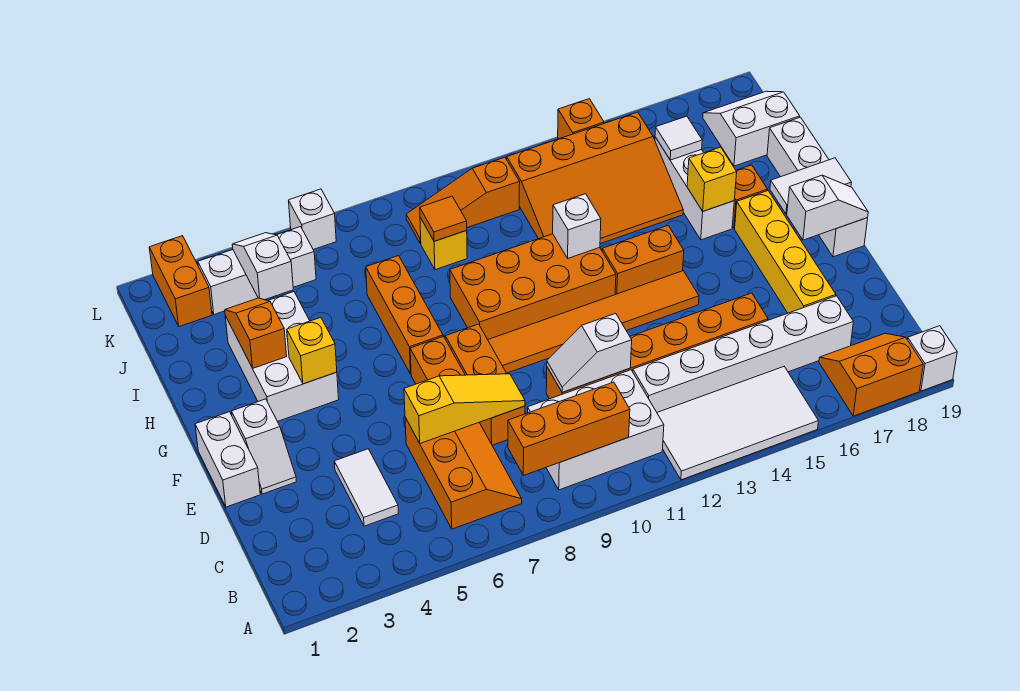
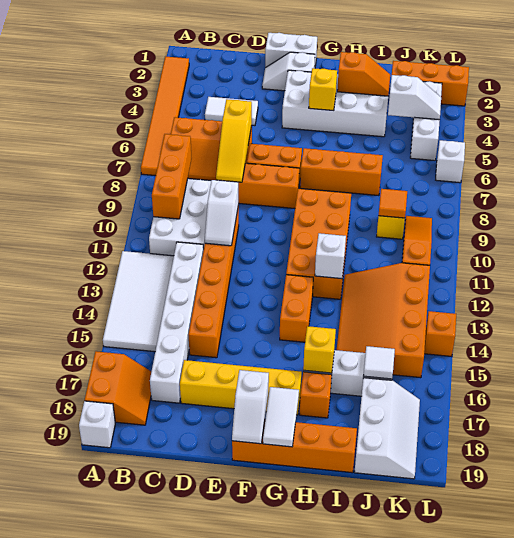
white 1x2 slope [547,313,632,393] -> white 1x2 slope turned to [205,180,238,246]
orange 1x6 tile [488,271,699,373] -> orange 1x6 tile moved to [141,57,189,176]
white 1x4 brick [767,117,868,257] -> orange 1x4 brick [232,422,357,473]
white 2x3 brick [225,292,339,421] -> white 2x4 brick [282,70,388,137]
white 2x2 slope [703,91,800,166] -> white 2x3 slope [354,378,420,479]
orange 1x2 brick [149,236,212,327] -> orange 1x3 brick [392,61,469,106]

